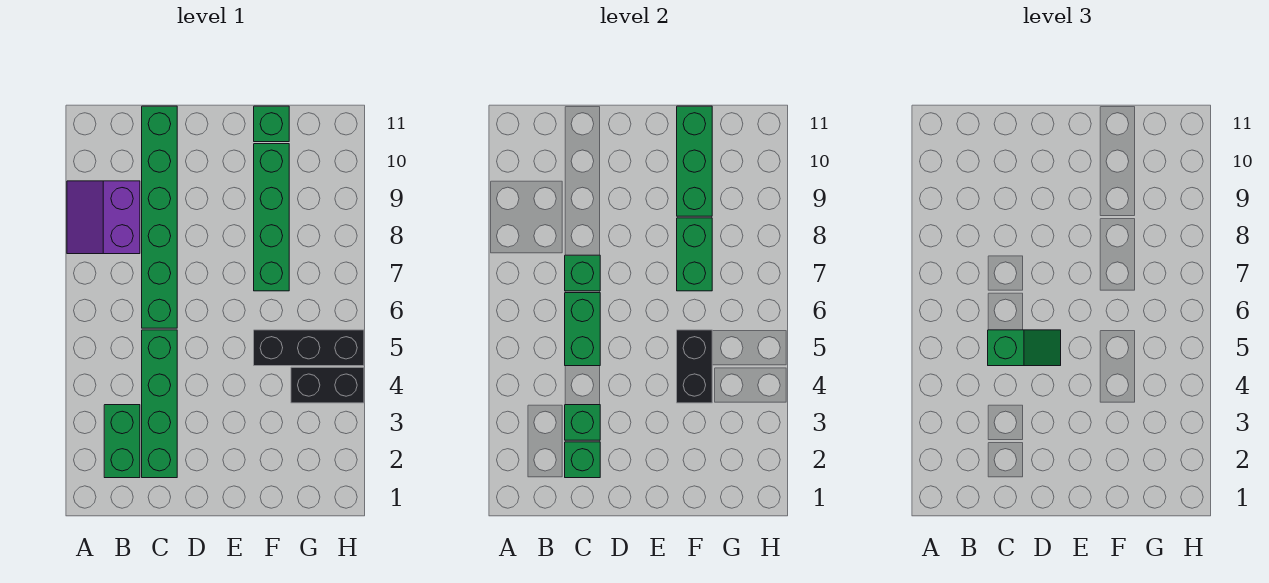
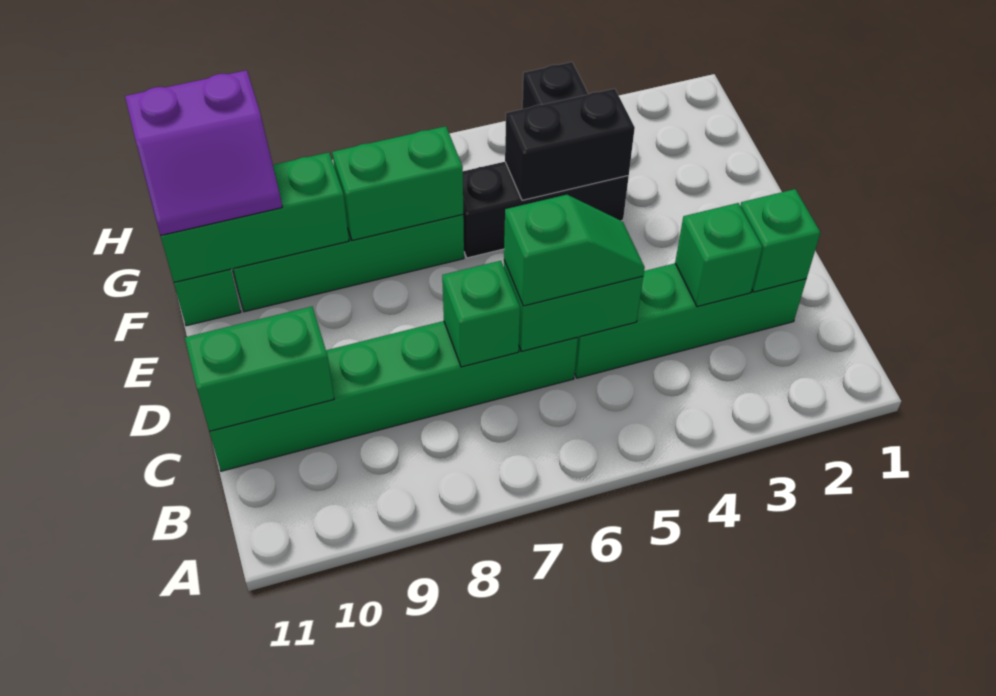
purple 2x2 slope [67,181,140,254] -> purple 2x2 slope moved to [125,70,282,236]
green 1x2 brick [104,405,140,478] -> green 1x2 brick moved to [185,307,334,431]
green 1x2 slope [988,330,1061,366] -> green 1x2 slope turned to [504,195,645,306]
black 1x3 brick [254,330,364,366] -> black 1x3 brick turned to [463,162,629,258]

